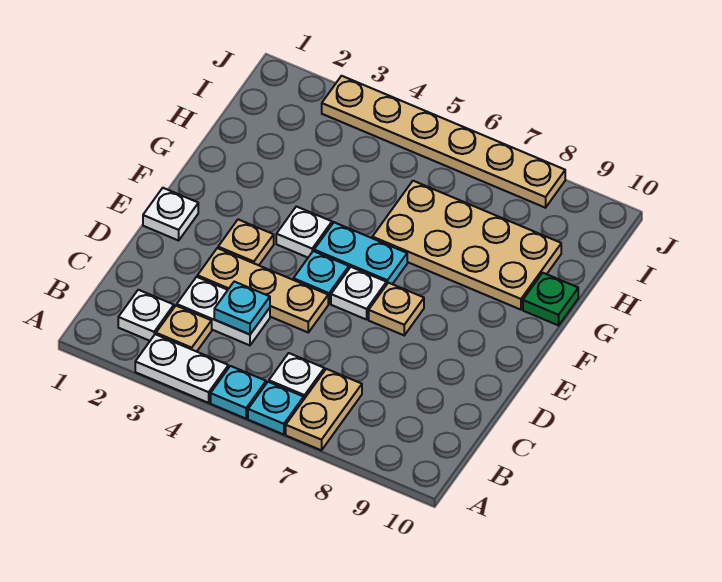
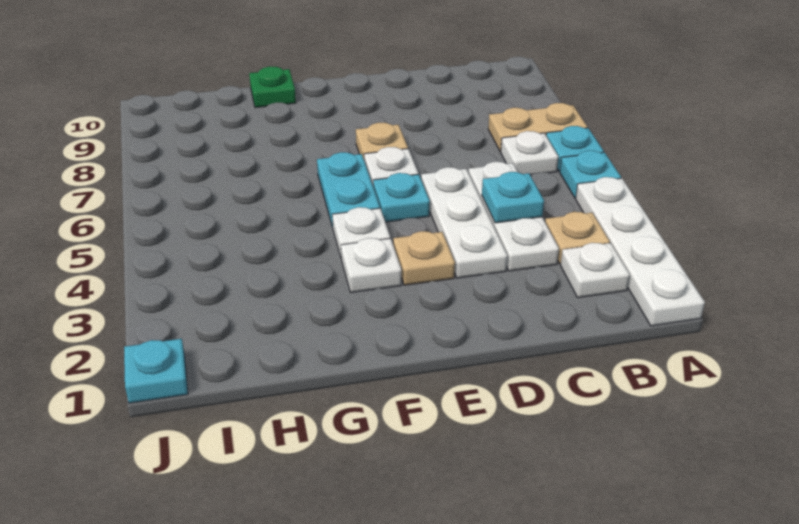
white 1x2 plate [135,334,228,403] -> white 1x4 plate [576,177,705,326]
white 1x2 plate [177,277,270,345] -> white 1x3 plate [469,162,559,271]
tan 1x3 plate [197,248,328,332] -> white 1x3 plate [421,167,507,278]
white 1x1 plate [143,188,198,241] -> white 1x1 plate moved to [341,238,401,293]
tan 2x4 plate [372,181,561,310] -> none
none -> cyan 1x1 plate [124,339,188,403]
tan 1x6 plate [322,76,565,208] -> none

